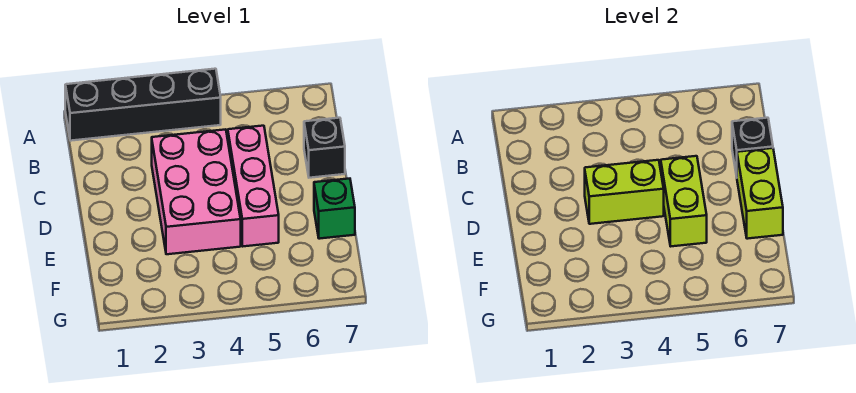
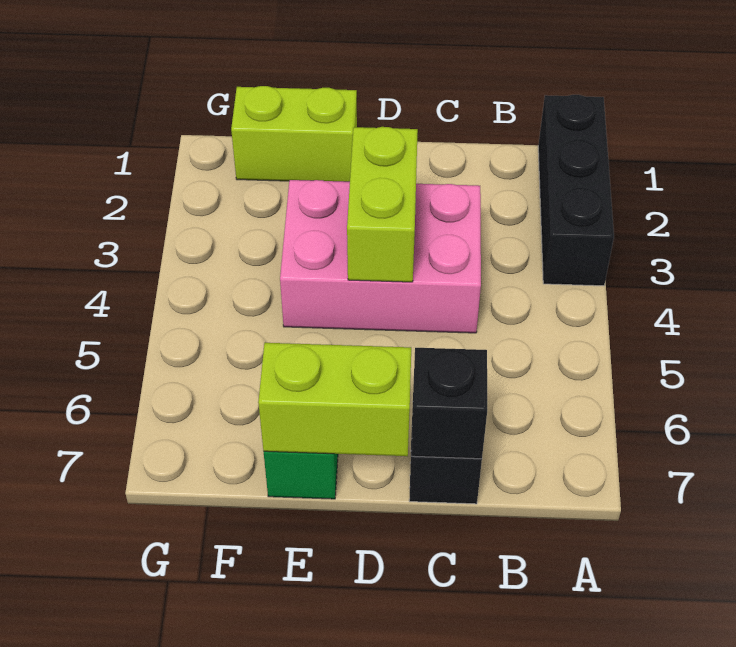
black 1x4 brick [65,69,221,141] -> black 1x3 brick [538,95,614,286]
pink 1x3 brick [228,126,279,246] -> none
lime 1x2 brick [661,156,707,246] -> lime 1x2 brick moved to [231,86,357,182]

